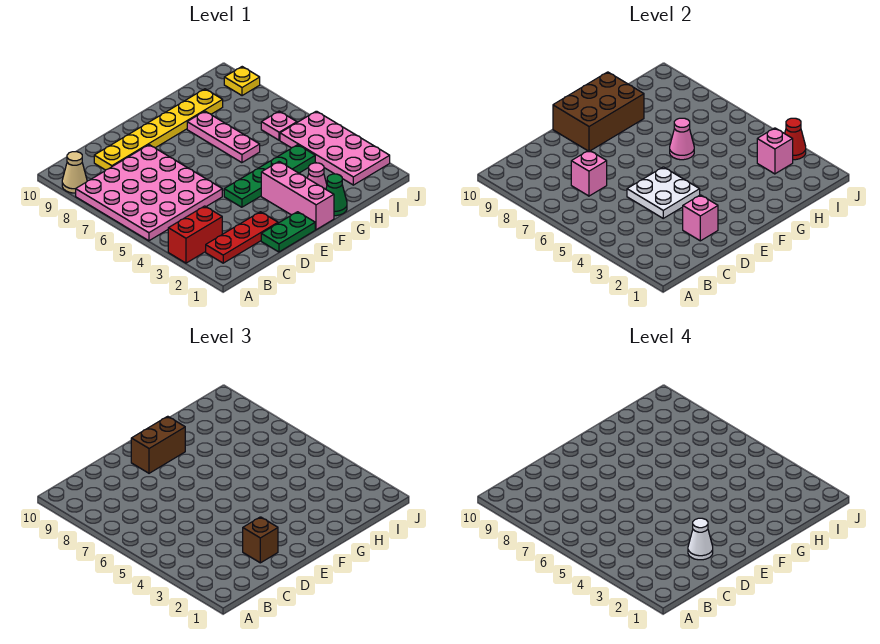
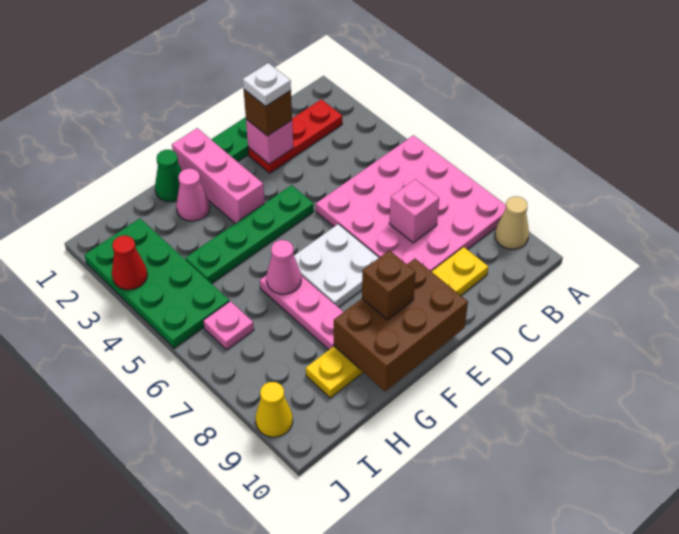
red 1x2 brick [168,206,222,263] -> none
white 1x1 cone [688,518,713,560] -> white 1x1 plate [243,63,291,106]
white 2x2 plate [627,167,700,218] -> white 2x2 plate moved to [294,224,379,307]
brown 1x2 brick [131,416,185,473] -> brown 1x1 brick [362,250,416,320]
pink 2x4 plate [280,111,390,185] -> green 2x4 plate [84,218,229,348]
pink 1x1 brick [757,128,793,174] -> none
yellow 1x1 plate [224,67,260,96] -> yellow 1x1 cone [256,382,293,437]

